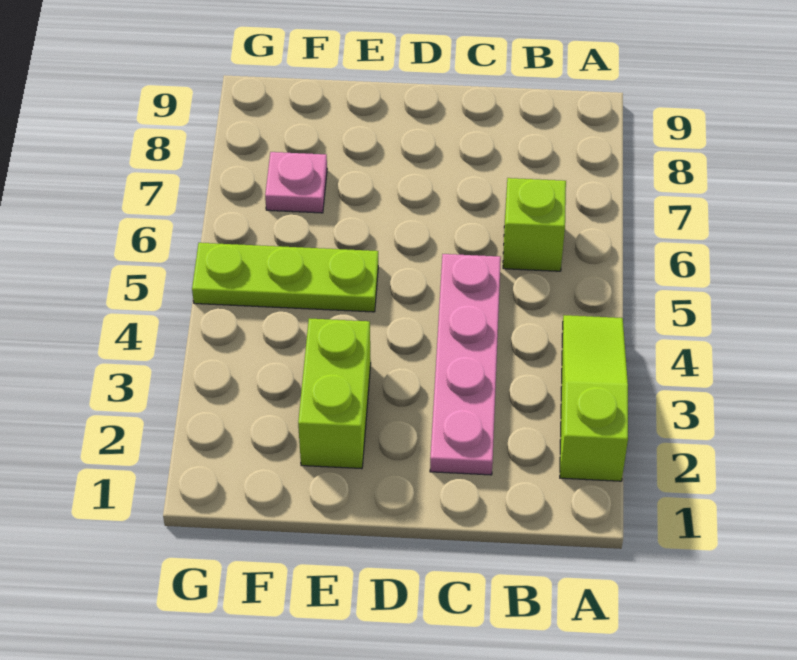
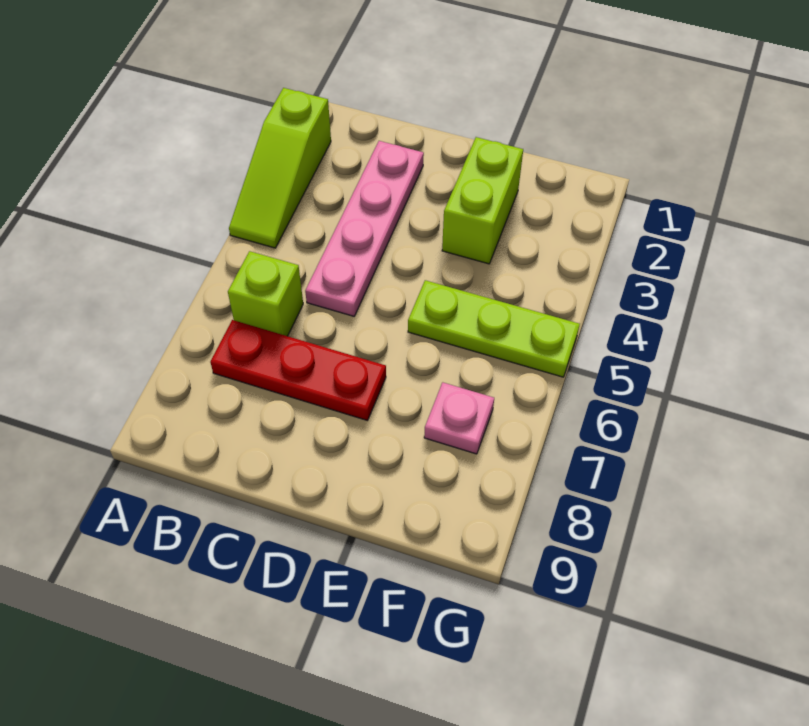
none -> red 1x3 plate [210,320,386,421]

